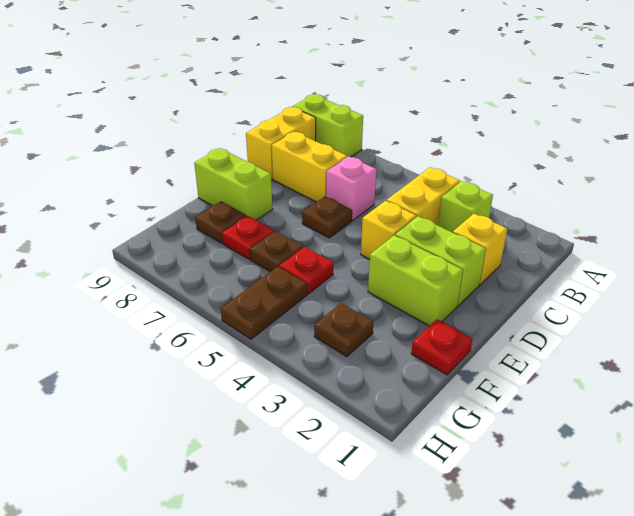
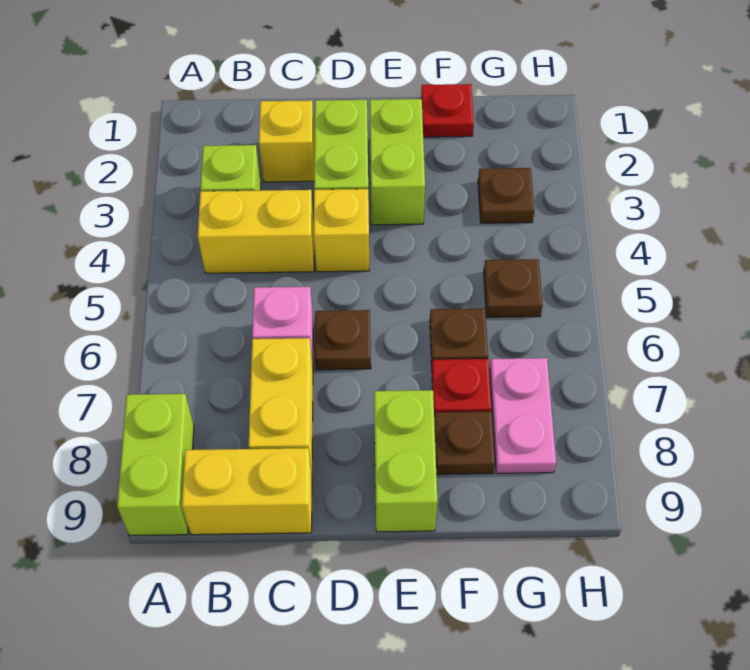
red 1x1 plate [279,247,334,294] -> none
brown 1x2 plate [221,267,307,339] -> brown 1x1 plate [484,259,543,317]
none -> pink 1x2 plate [490,358,556,473]

